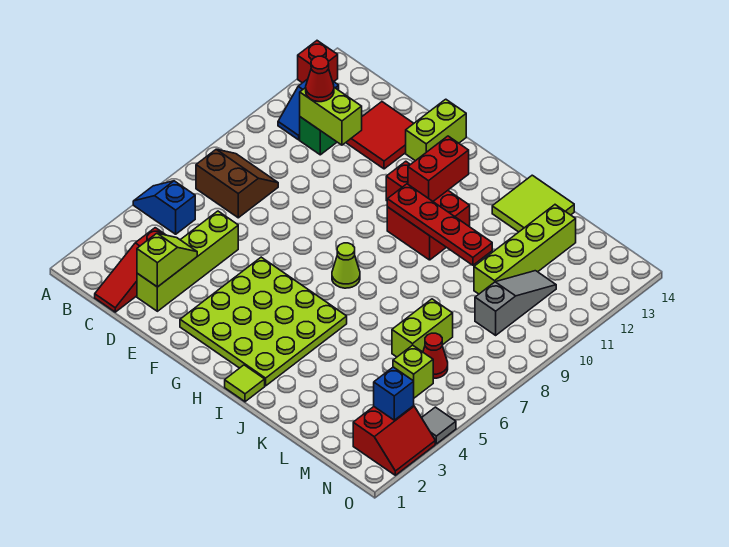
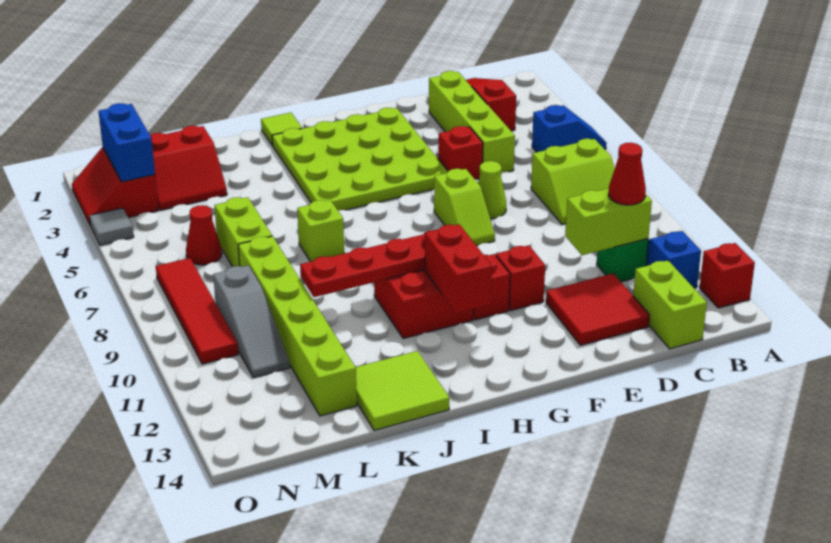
brown 2x2 slope [196,149,278,218] -> lime 2x2 slope [531,139,615,224]
lime 1x2 slope [137,233,197,287] -> lime 1x2 slope moved to [434,169,495,246]
none -> red 1x1 brick [438,126,483,179]
none -> red 1x1 brick [496,245,545,311]
lime 1x2 brick [406,99,466,161] -> lime 1x2 brick moved to [633,260,707,349]
lime 1x1 cone [332,243,360,288] -> lime 1x1 cone moved to [478,161,506,219]
none -> red 2x2 slope [150,126,227,210]
lime 1x4 brick [474,205,576,294] -> lime 1x6 brick [238,236,357,416]
lime 1x1 brick [393,345,433,398] -> lime 1x1 brick moved to [297,200,344,262]
blue 1x1 brick [374,367,414,420] -> blue 1x2 brick [99,103,155,182]
none -> red 1x4 tile [156,258,238,364]

